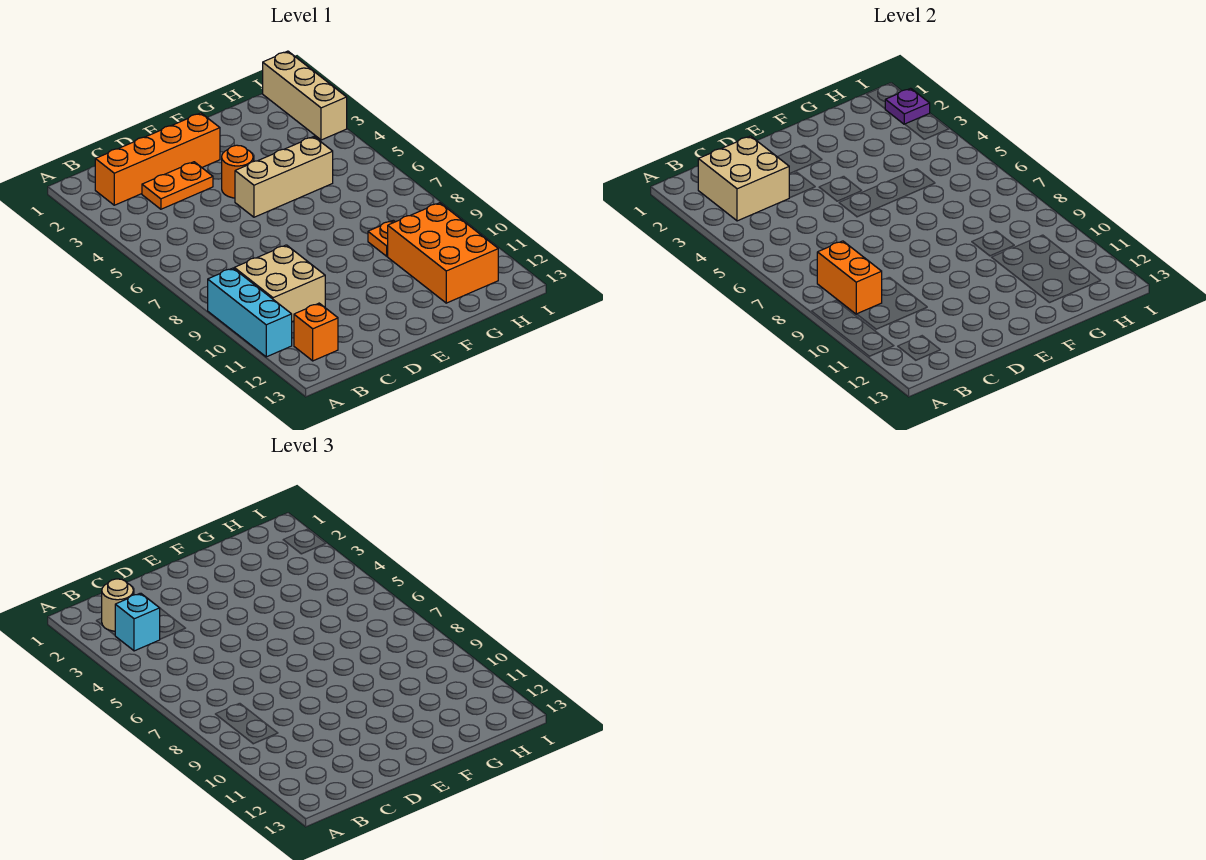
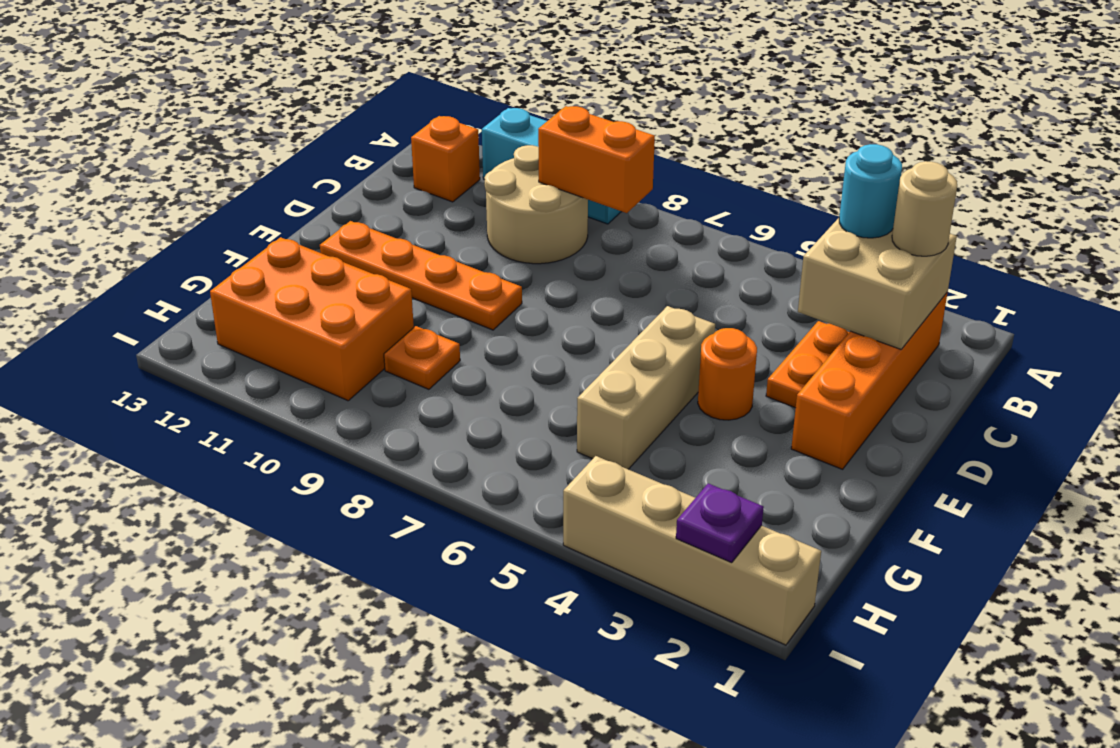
cyan 1x1 brick [115,593,160,651] -> cyan 1x1 round brick [839,144,902,238]
tan 2x2 brick [234,245,325,322] -> tan 2x2 round brick [484,145,588,264]
none -> orange 1x4 plate [320,221,522,330]
tan 1x3 brick [263,51,347,140] -> tan 1x4 brick [563,456,821,645]

